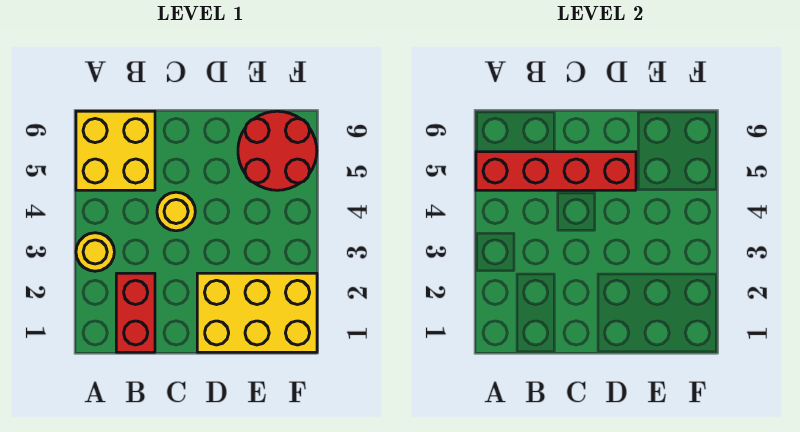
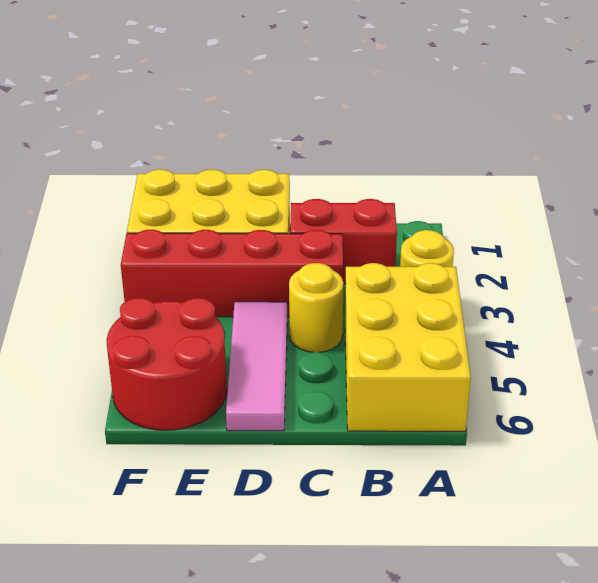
yellow 2x2 brick [76,111,155,190] -> yellow 2x3 brick [345,263,471,431]
red 1x4 brick [476,152,636,190] -> red 1x4 brick moved to [121,230,343,317]
red 1x2 brick [116,273,155,352] -> red 1x2 brick turned to [290,199,397,284]
none -> pink 1x3 tile [226,302,287,431]

